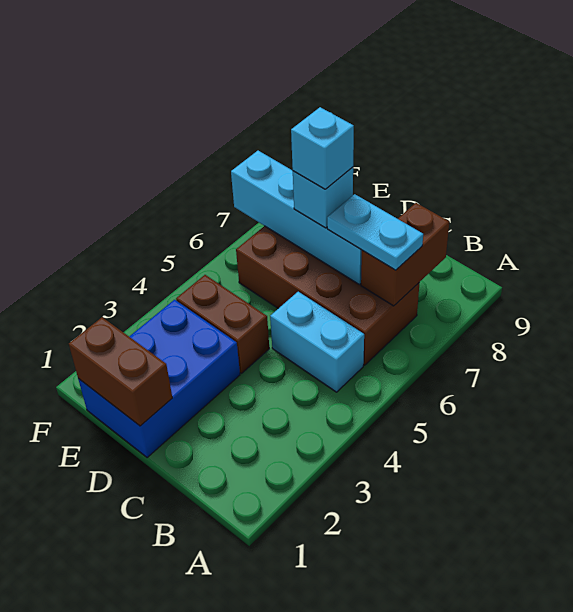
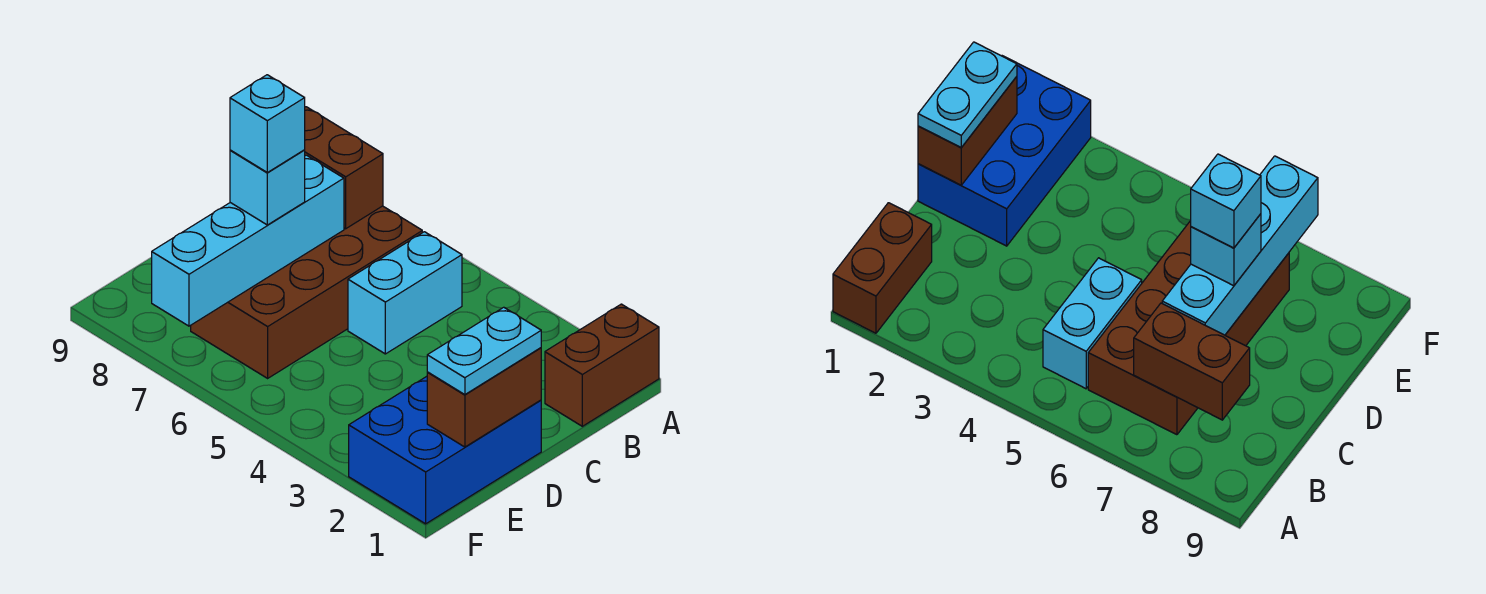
cyan 1x2 plate [327,194,423,270] -> cyan 1x2 plate moved to [427,307,541,395]
blue 2x3 brick [78,300,240,458] -> blue 2x3 brick turned to [349,376,541,524]
brown 1x2 brick [176,275,269,373] -> brown 1x2 brick moved to [545,304,659,426]

